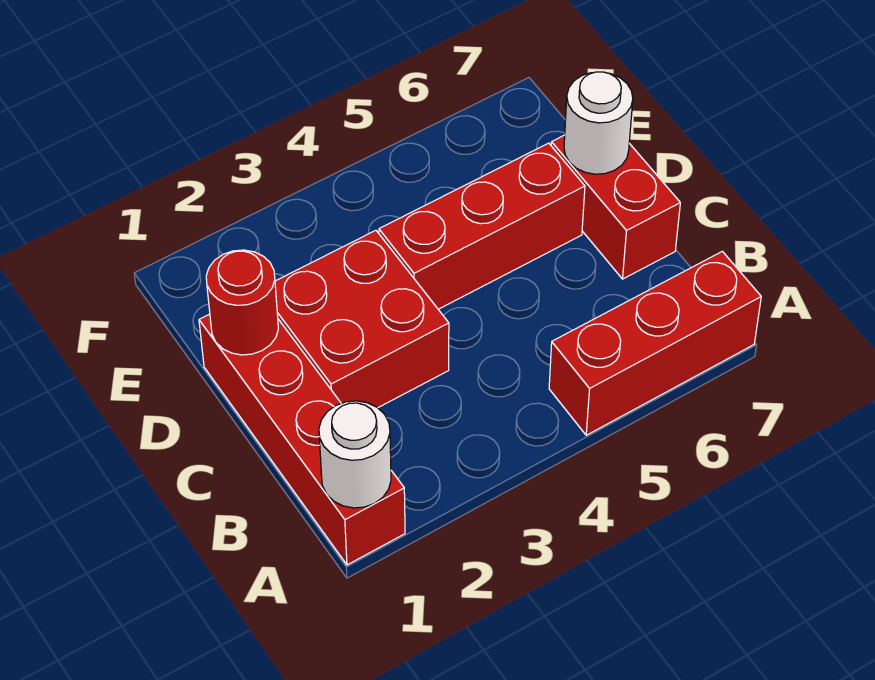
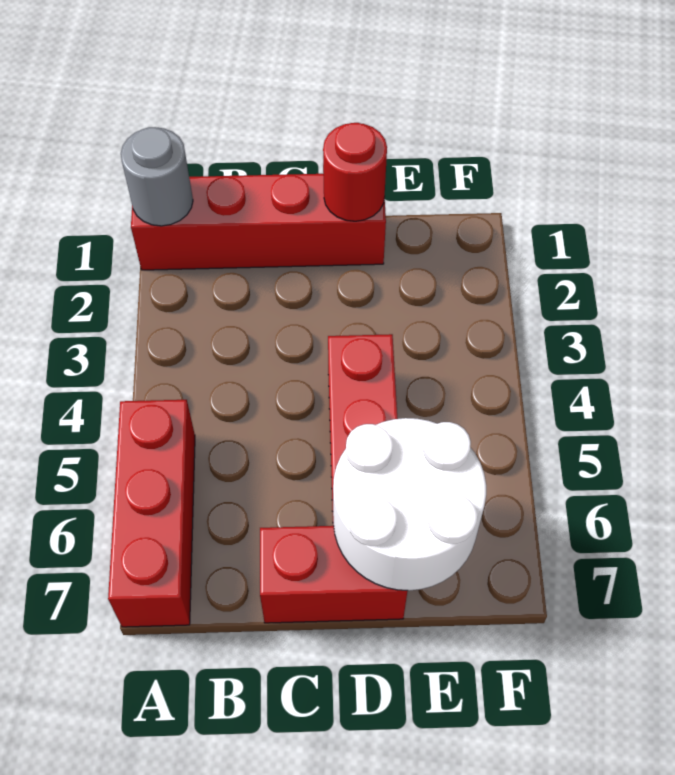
white 1x1 round brick [319,401,391,508] -> grey 1x1 round brick [121,127,193,226]
red 2x2 brick [275,230,449,408] -> none
white 1x1 round brick [564,72,633,174] -> white 2x2 round brick [333,418,486,591]

